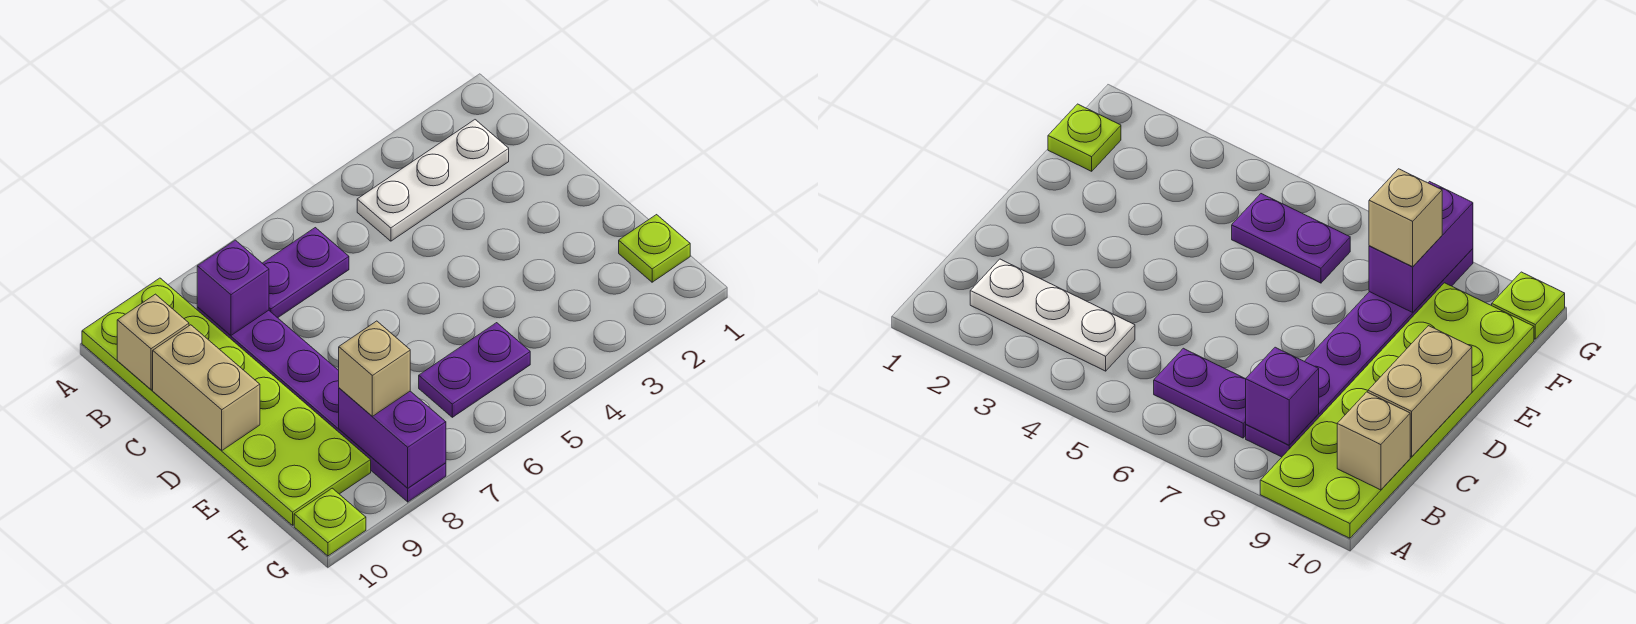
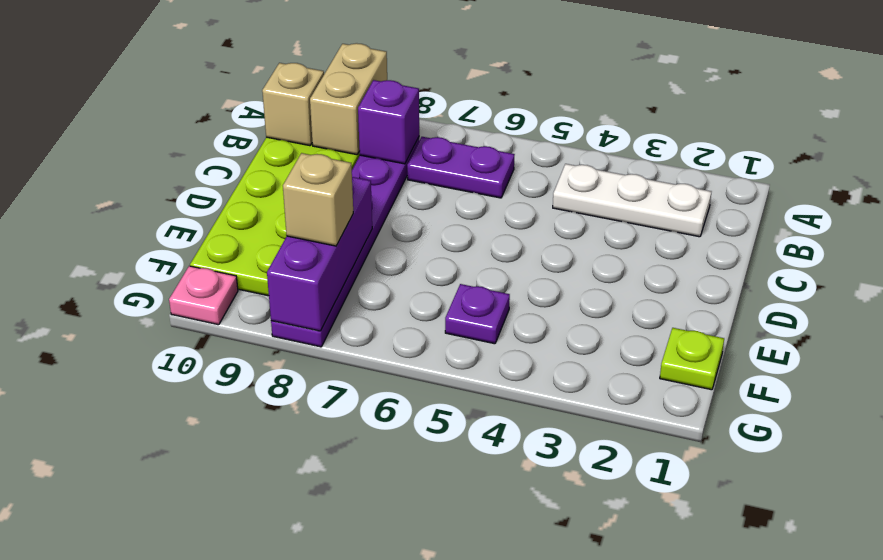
tan 1x2 brick [153,325,260,451] -> tan 1x2 brick moved to [310,43,387,155]
purple 1x2 plate [419,323,530,417] -> purple 1x1 plate [445,284,510,344]
purple 1x2 brick [339,388,446,488] -> purple 1x3 brick [267,177,372,331]
lime 1x1 plate [294,488,366,556] -> pink 1x1 plate [169,266,238,325]

